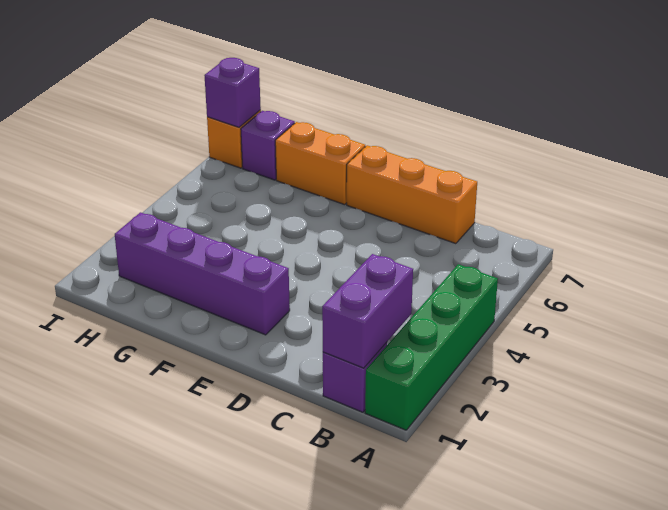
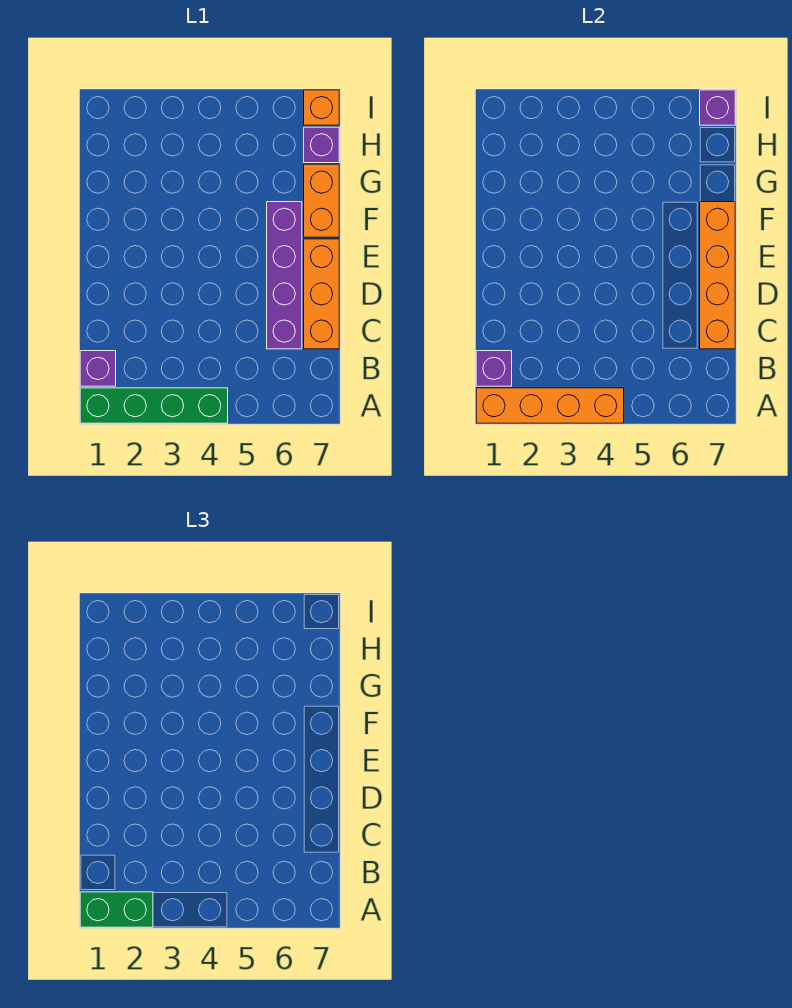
none -> orange 1x4 brick [476,388,624,423]
none -> green 1x2 brick [80,892,153,927]
purple 1x2 brick [322,254,413,368] -> purple 1x1 brick [476,351,512,386]
none -> orange 1x4 brick [700,202,735,349]
purple 1x4 brick [115,212,290,335] -> purple 1x4 brick moved to [267,202,302,349]

